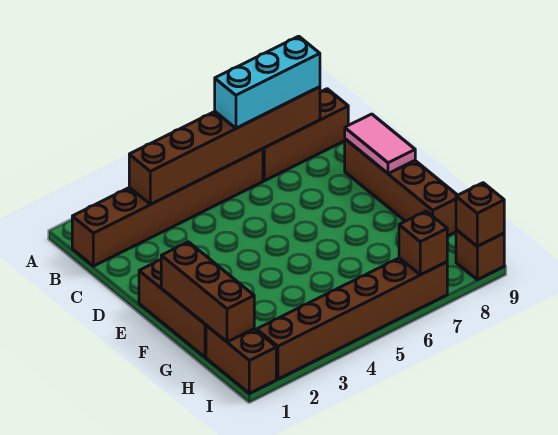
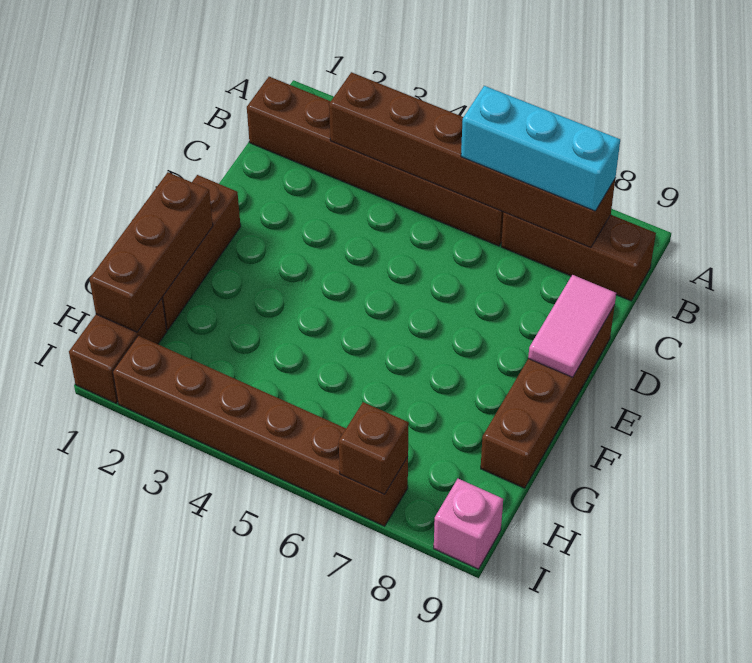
brown 1x1 brick [456,230,504,280] -> pink 1x1 brick [434,479,503,569]
brown 1x1 brick [456,183,504,246] -> none

